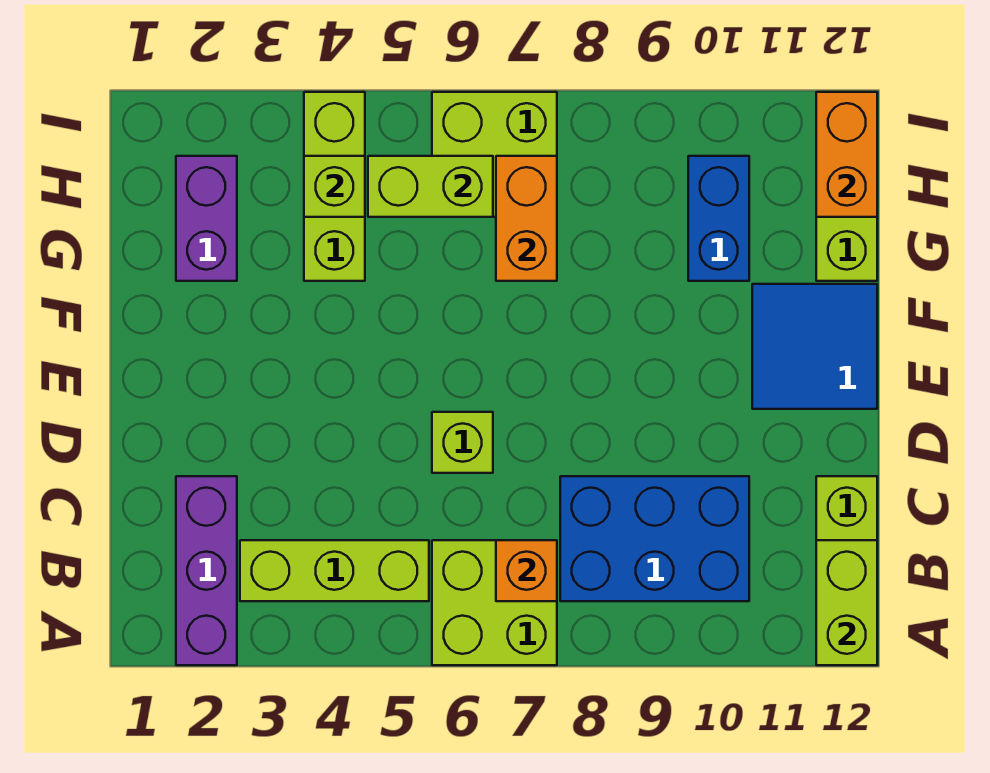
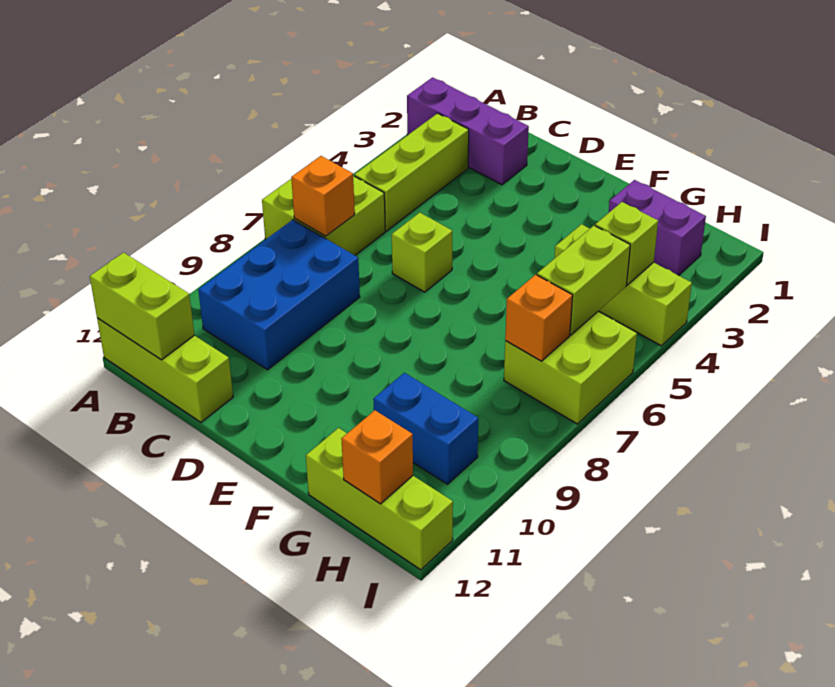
blue 2x2 tile [752,284,877,409] -> none
orange 1x2 brick [496,156,557,281] -> orange 1x1 brick [505,275,573,361]
orange 1x2 brick [816,92,877,217] -> orange 1x1 brick [342,410,413,504]

